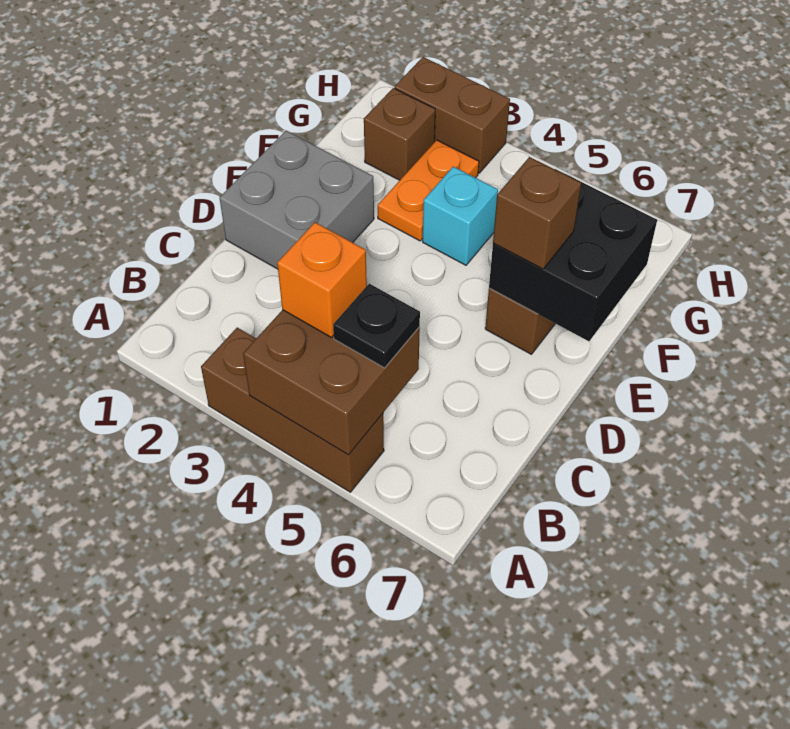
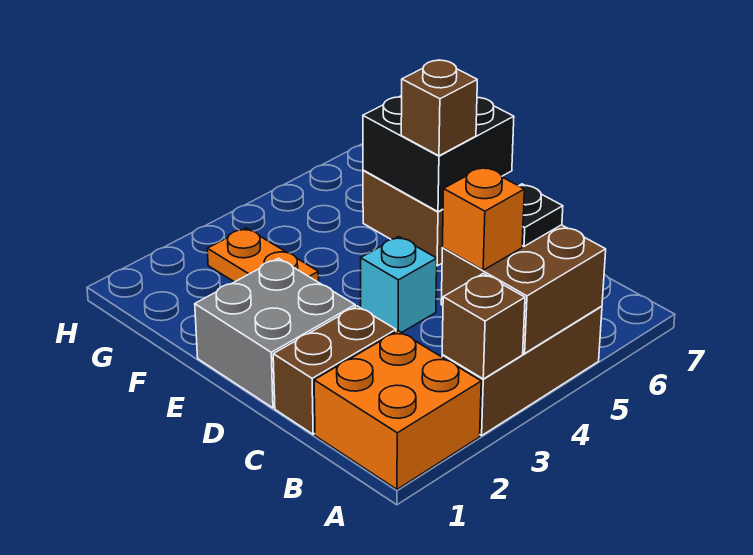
none -> orange 2x2 brick [314,331,481,489]
cyan 1x1 brick [423,167,498,265] -> cyan 1x1 brick moved to [361,237,437,333]
brown 1x1 brick [364,88,435,180] -> brown 1x1 brick moved to [442,274,525,379]
brown 1x2 brick [395,57,510,173] -> brown 1x2 brick moved to [273,306,396,434]

